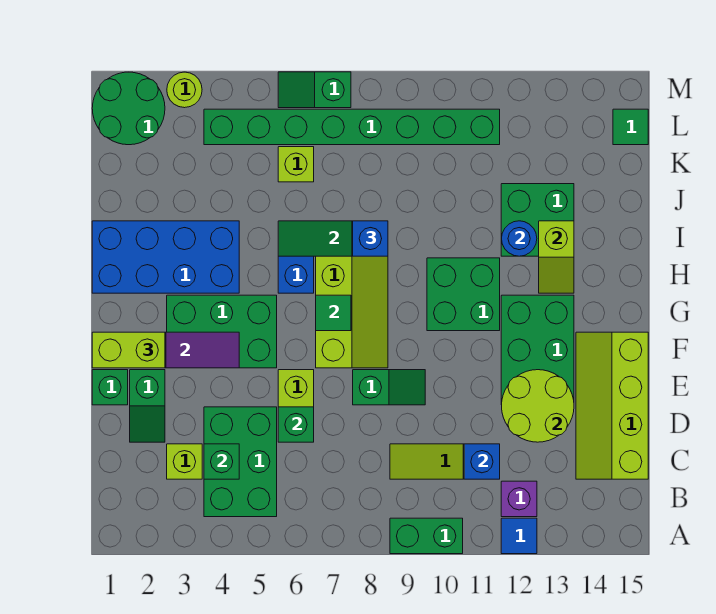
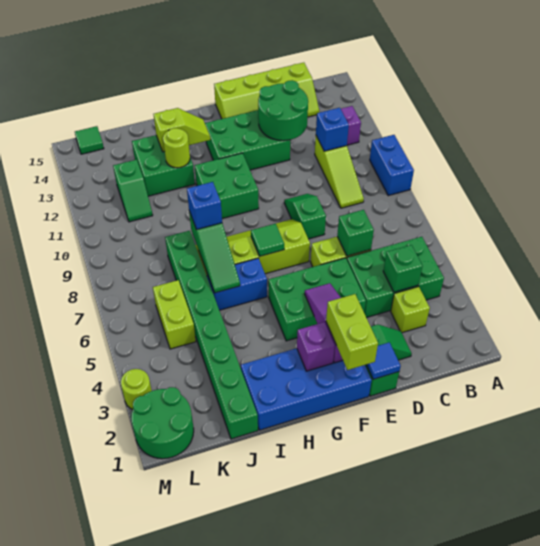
green 1x2 brick [390,518,463,554] -> blue 1x2 brick [370,135,414,196]
blue 1x1 tile [501,518,537,554] -> blue 1x1 tile moved to [366,342,401,379]
lime 2x2 round brick [502,370,574,442] -> green 2x2 round brick [258,80,308,141]
green 2x3 brick [167,295,277,368] -> green 2x3 brick turned to [269,258,366,341]
none -> purple 1x1 brick [297,322,335,371]
blue 2x4 brick [92,221,239,293] -> blue 2x4 brick turned to [241,348,372,430]
blue 1x1 round brick [502,221,537,256] -> lime 1x1 round brick [163,128,190,168]
lime 1x1 brick [278,147,314,182] -> lime 1x2 brick [153,280,196,349]
green 1x8 brick [204,109,500,145] -> green 1x8 brick moved to [165,231,258,439]
green 1x2 slope [278,72,351,108] -> green 1x2 slope moved to [113,160,153,222]

